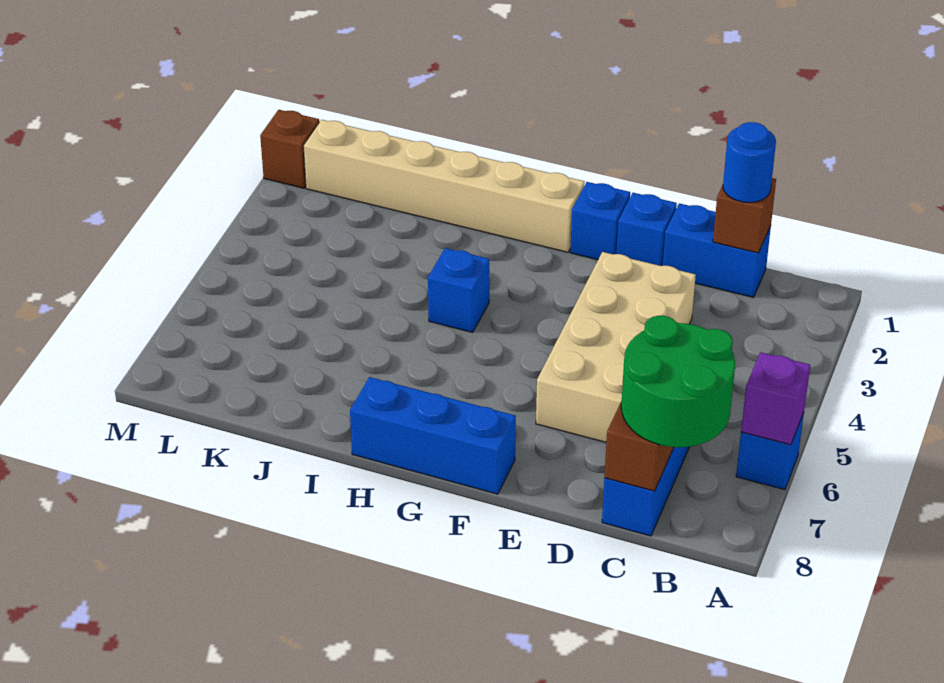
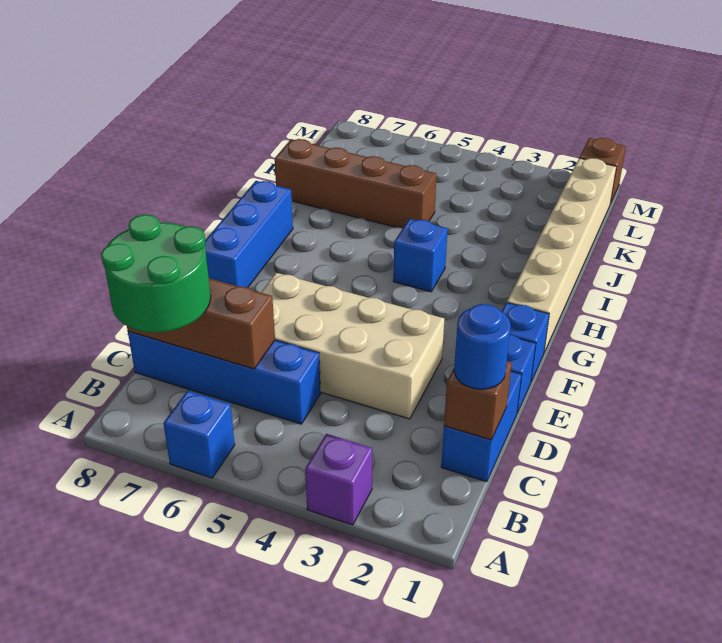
purple 1x1 brick [741,352,810,445] -> purple 1x1 brick moved to [305,434,372,525]
none -> brown 1x4 brick [275,139,437,229]

